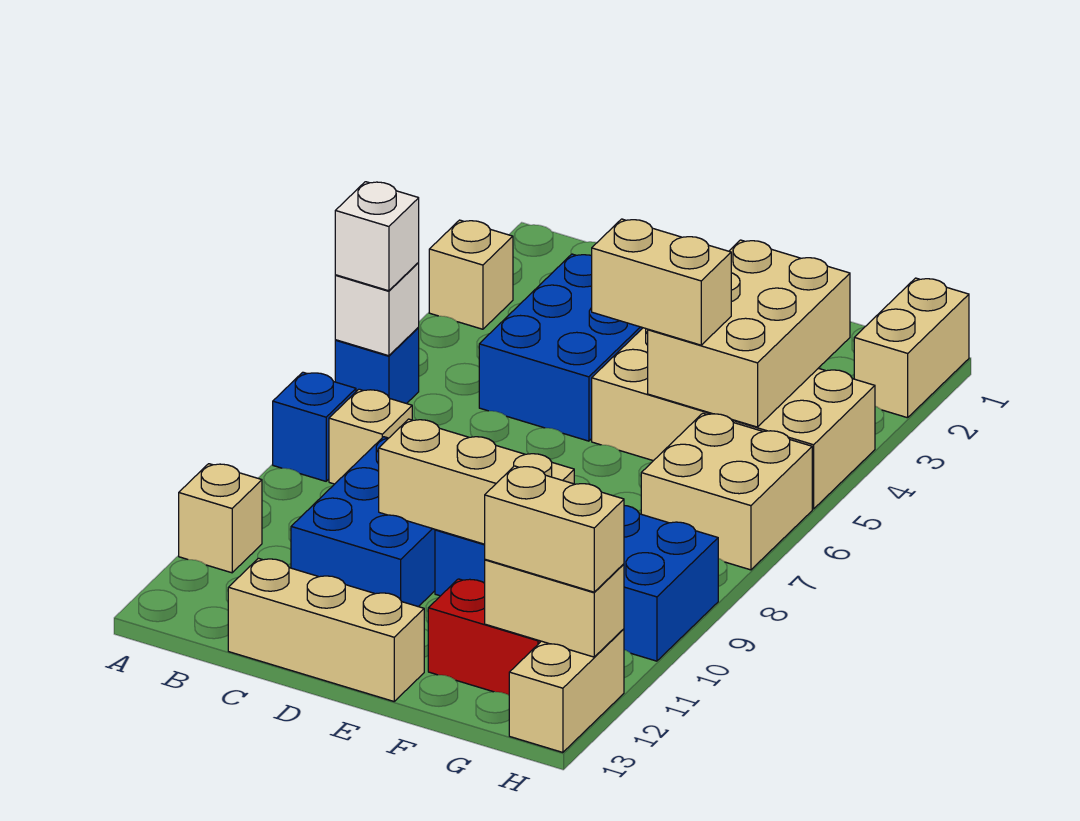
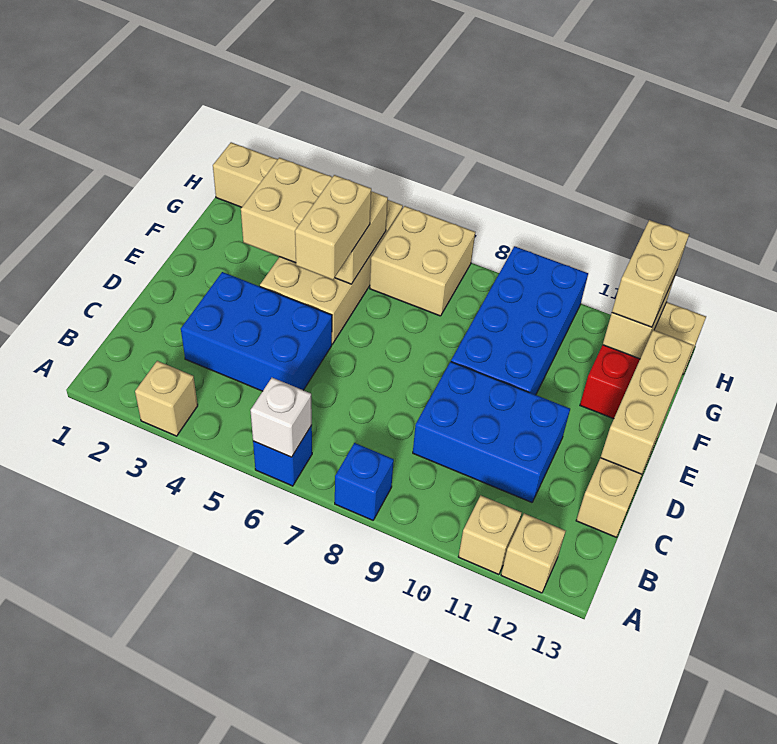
white 1x1 brick [335,182,419,291] -> none
tan 1x1 brick [329,389,412,484] -> tan 1x1 brick moved to [501,514,566,593]
tan 1x3 brick [379,419,574,544] -> tan 1x3 brick moved to [600,330,694,474]

